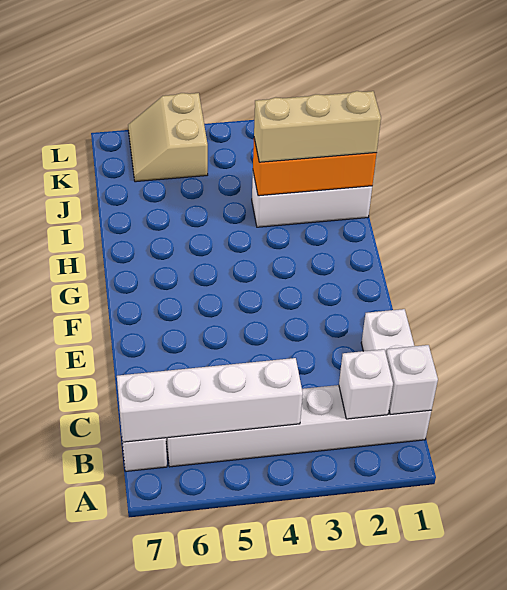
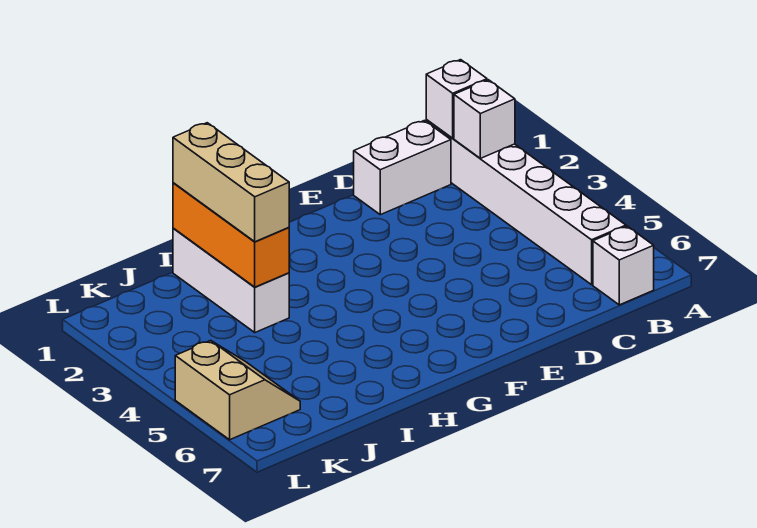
white 1x4 brick [117,358,303,442] -> none
tan 2x2 slope [128,93,208,182] -> tan 2x2 slope turned to [175,340,300,440]

